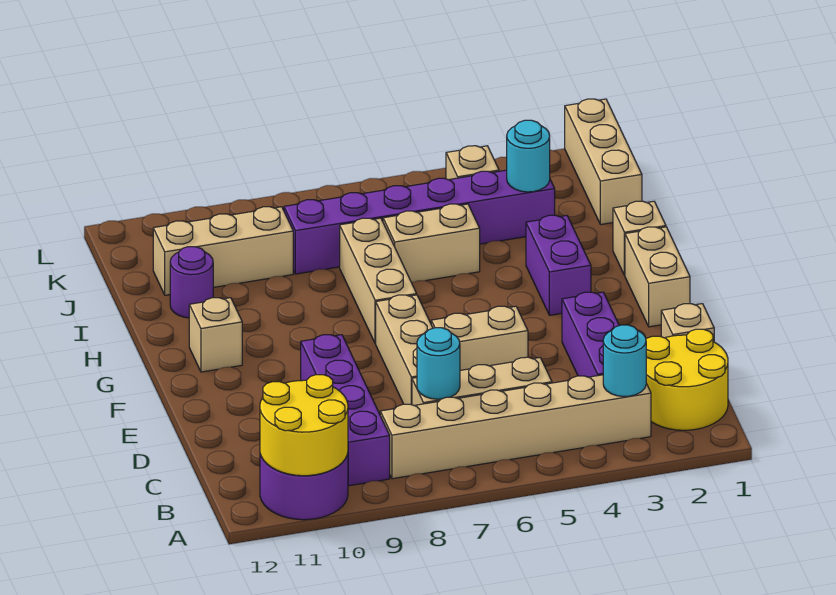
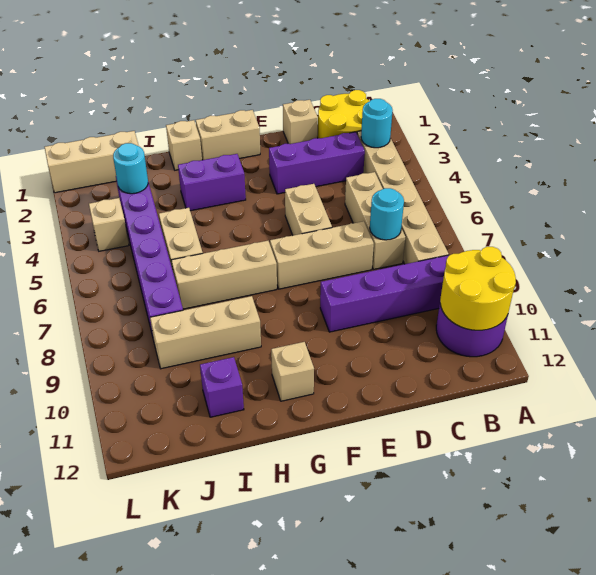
purple 1x1 round brick [170,247,213,318] -> purple 1x1 brick [200,357,244,417]
tan 1x3 brick [153,207,293,295] -> tan 1x3 brick turned to [150,296,261,369]

